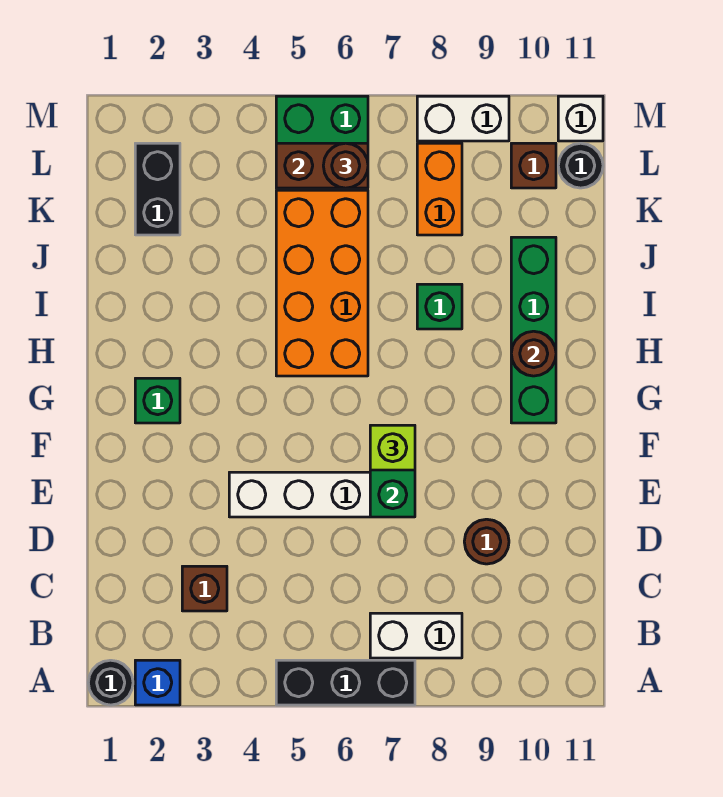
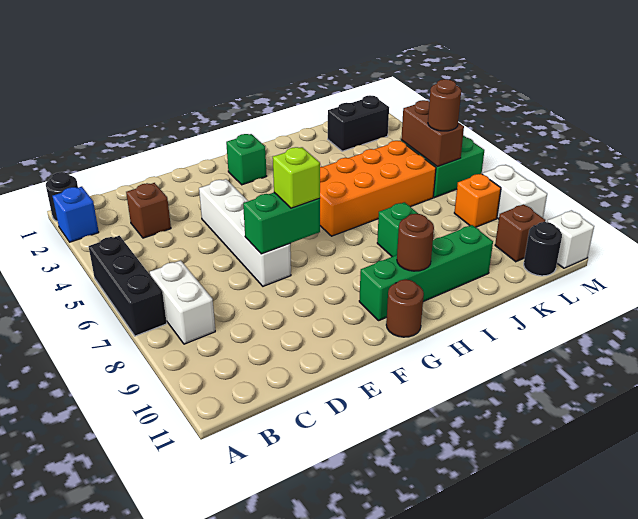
brown 1x1 round brick [464,519,509,564] -> brown 1x1 round brick moved to [386,280,424,337]
orange 1x2 brick [417,143,462,235] -> orange 1x1 brick [454,174,501,227]

